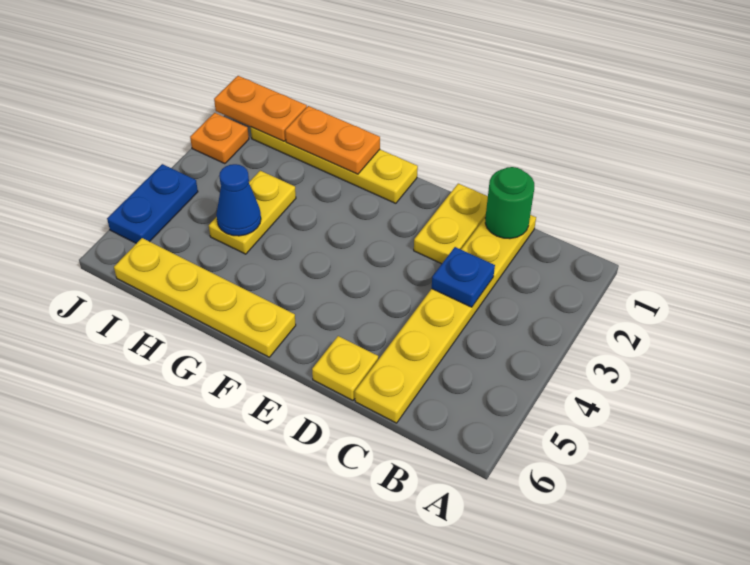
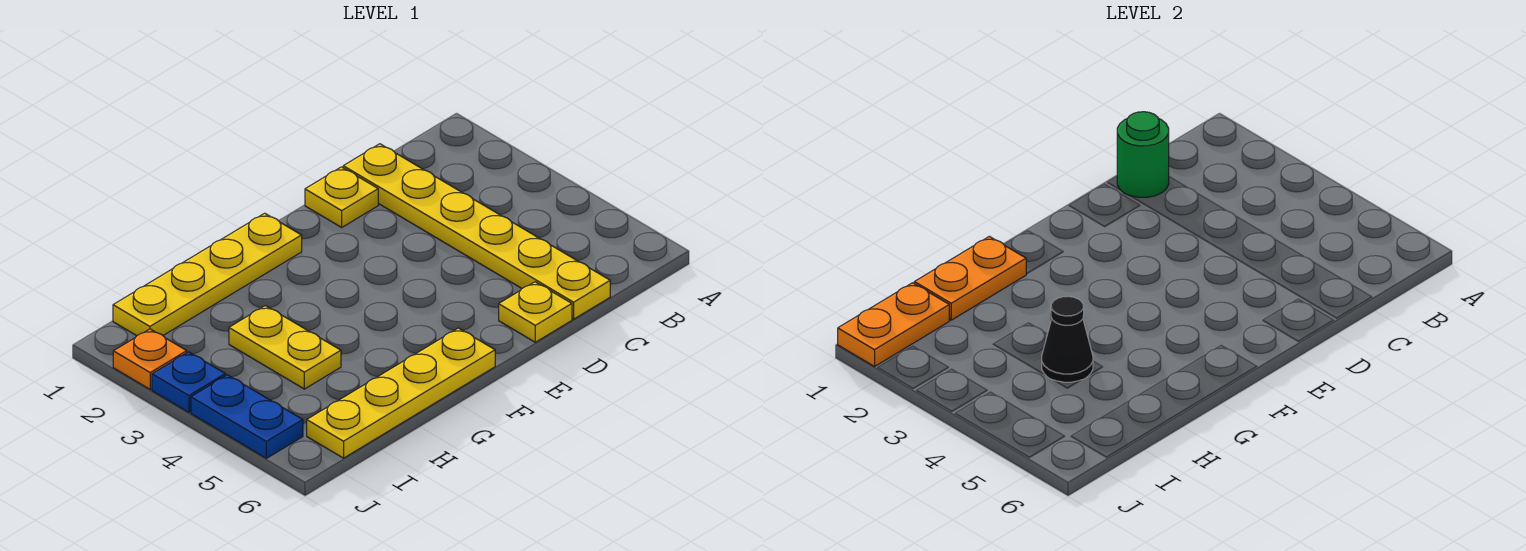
blue 1x1 plate [432,247,495,307] -> blue 1x1 plate moved to [152,352,226,412]
yellow 1x2 plate [414,184,488,264] -> yellow 1x1 plate [305,167,378,227]
blue 1x1 cone [216,164,261,236] -> black 1x1 cone [1042,296,1093,382]

